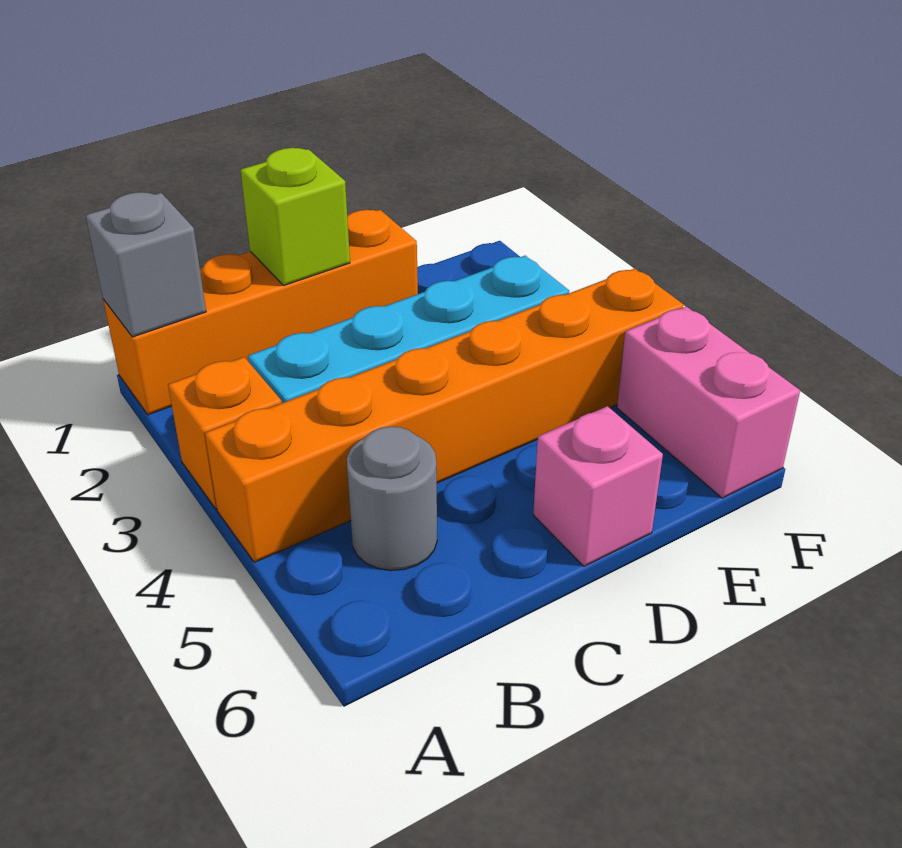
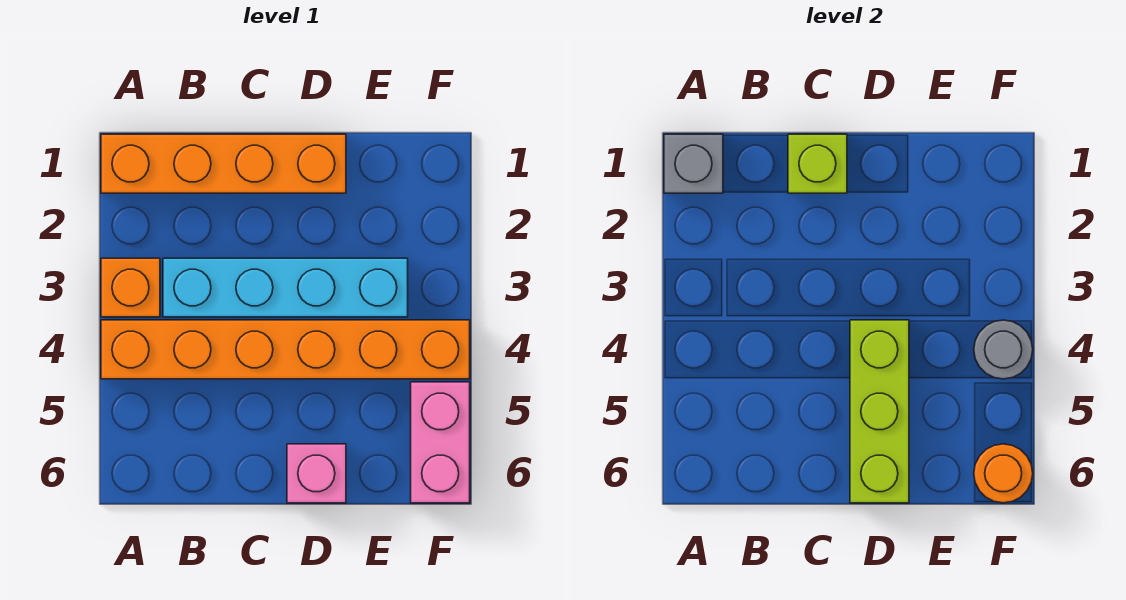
grey 1x1 round brick [347,426,437,571] -> grey 1x1 round brick moved to [974,320,1033,379]
none -> lime 1x3 brick [850,320,909,503]
none -> orange 1x1 round brick [974,444,1033,503]

